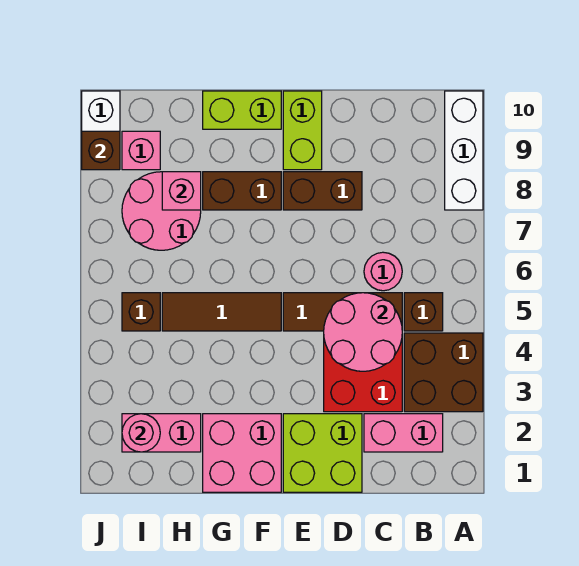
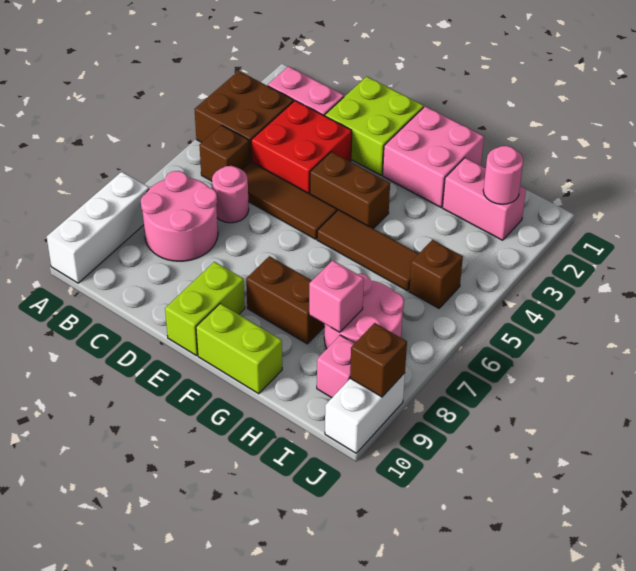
pink 2x2 round brick [324,293,402,371] -> pink 2x2 round brick moved to [141,171,218,261]
brown 1x2 brick [283,172,362,210] -> brown 1x2 brick moved to [310,152,390,229]

